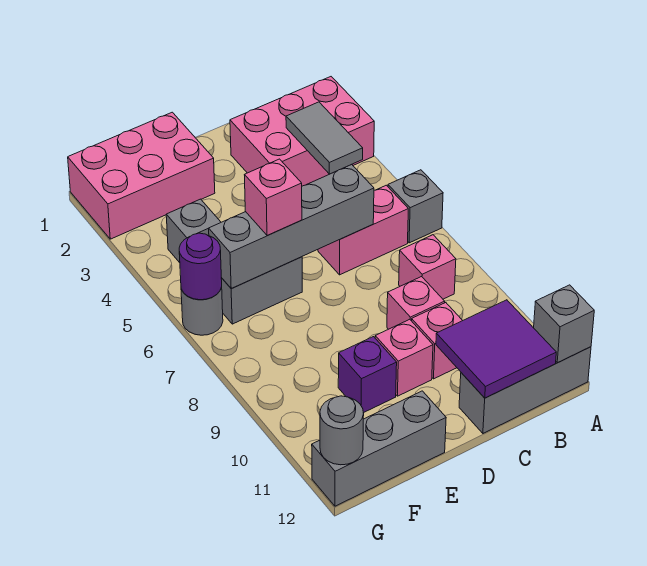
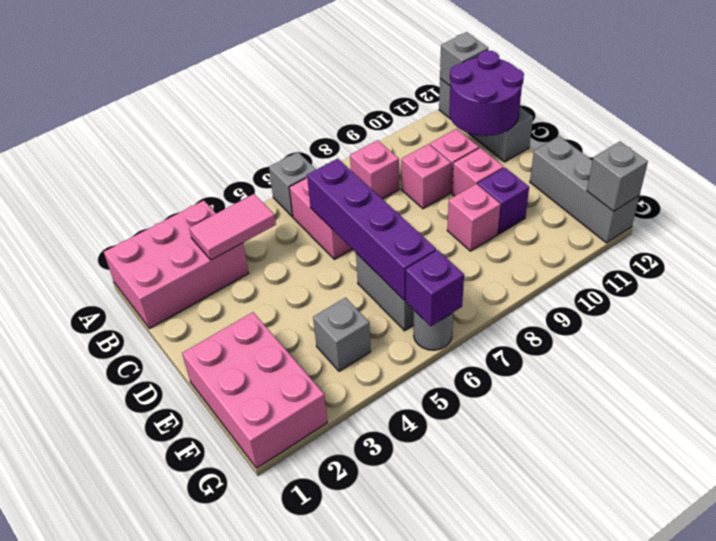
pink 2x3 brick [230,77,374,186] -> pink 2x3 brick turned to [104,200,249,328]
grey 1x2 tile [286,102,363,174] -> pink 1x2 tile [189,194,276,260]
purple 2x2 tile [436,300,556,398] -> purple 2x2 round brick [449,50,524,136]
grey 1x4 brick [209,164,374,289] -> purple 1x4 brick [307,158,436,300]
pink 1x1 brick [245,159,302,236] -> pink 1x1 brick moved to [447,184,501,251]
purple 1x1 round brick [179,233,222,300] -> purple 1x1 brick [406,250,464,326]
grey 1x1 round brick [320,396,364,465] -> grey 1x1 brick [587,142,648,211]

